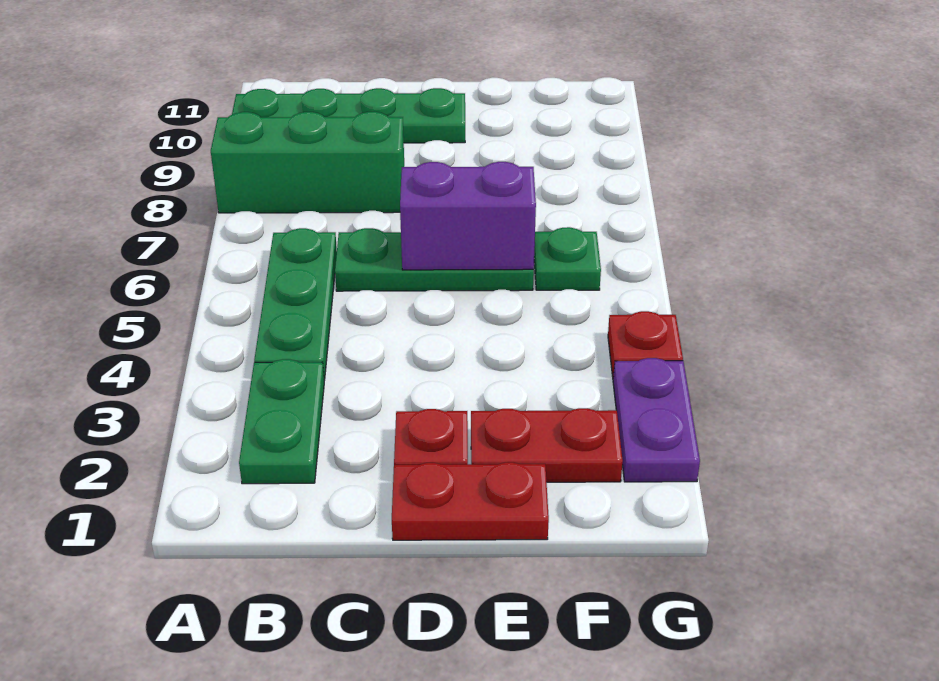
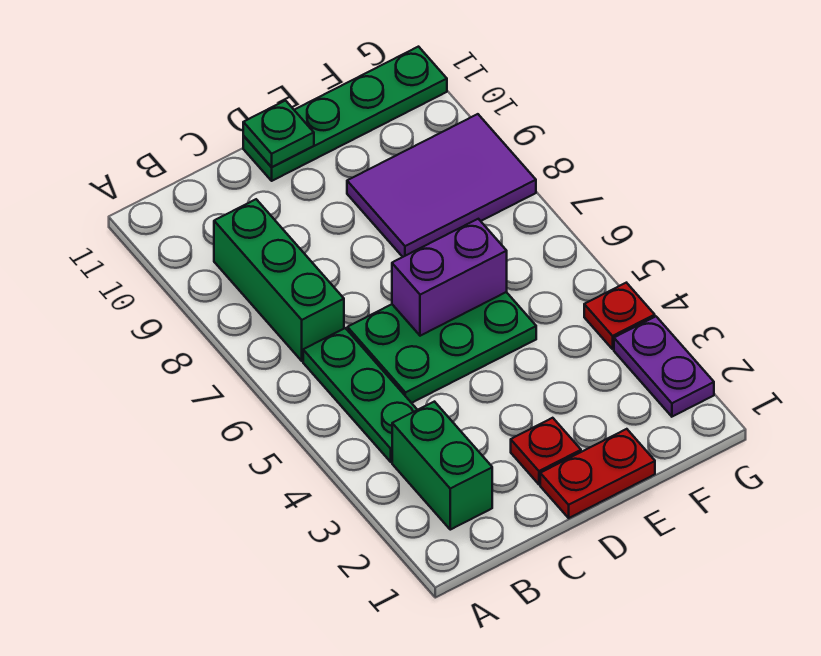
green 1x3 brick [211,112,404,213] -> green 1x3 brick turned to [214,199,344,361]
green 1x4 plate [232,88,465,143] -> green 1x4 plate moved to [243,47,447,181]
green 1x2 plate [239,359,324,484] -> green 1x2 brick [392,402,492,530]
green 1x3 plate [335,228,534,291] -> green 2x3 plate [348,292,536,403]
red 1x2 plate [471,408,623,482] -> none
none -> purple 2x3 tile [347,114,536,257]
green 1x1 plate [534,227,601,290] -> green 1x1 plate moved to [243,101,314,167]

